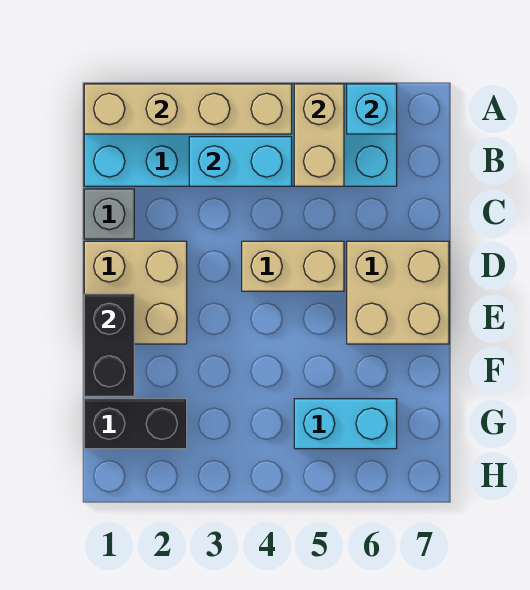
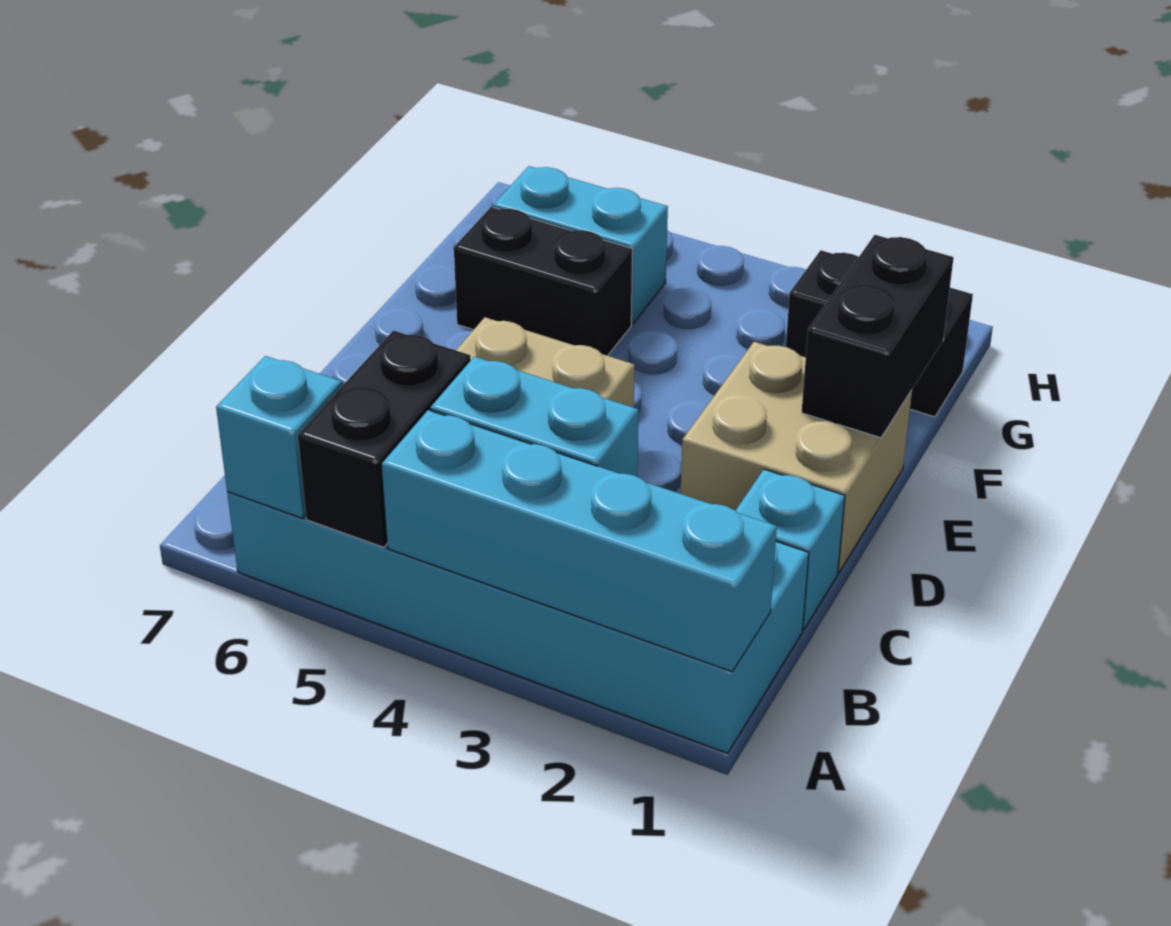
tan 1x4 brick [84,84,292,134] -> cyan 1x4 brick [382,410,777,672]
tan 1x2 brick [294,84,344,186] -> black 1x2 brick [298,331,471,547]
grey 1x1 brick [84,189,134,239] -> cyan 1x1 brick [736,469,845,630]
tan 2x2 brick [347,241,449,344] -> none
none -> black 1x2 brick [454,207,633,356]

